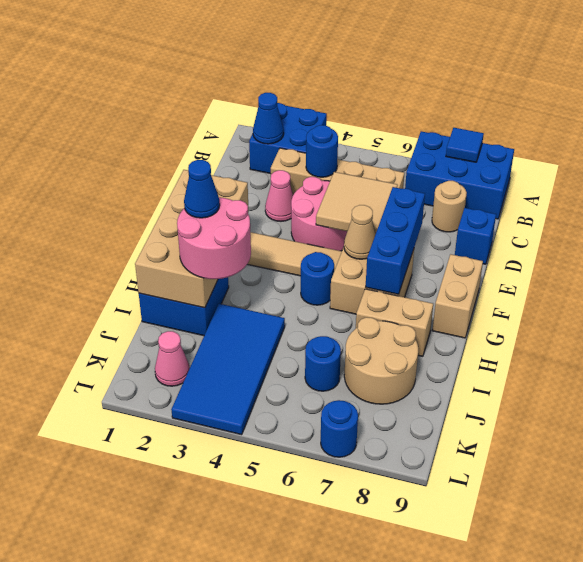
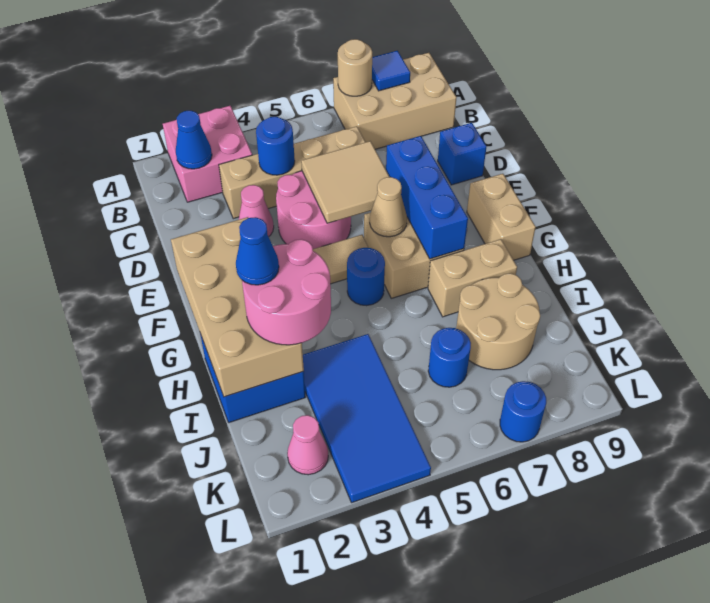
blue 2x2 brick [249,103,327,174] -> pink 2x2 brick [163,106,252,202]
blue 2x3 brick [405,131,514,219] -> tan 2x3 brick [333,53,457,149]
tan 1x1 round brick [432,181,467,232] -> tan 1x1 round brick moved to [338,39,372,96]

